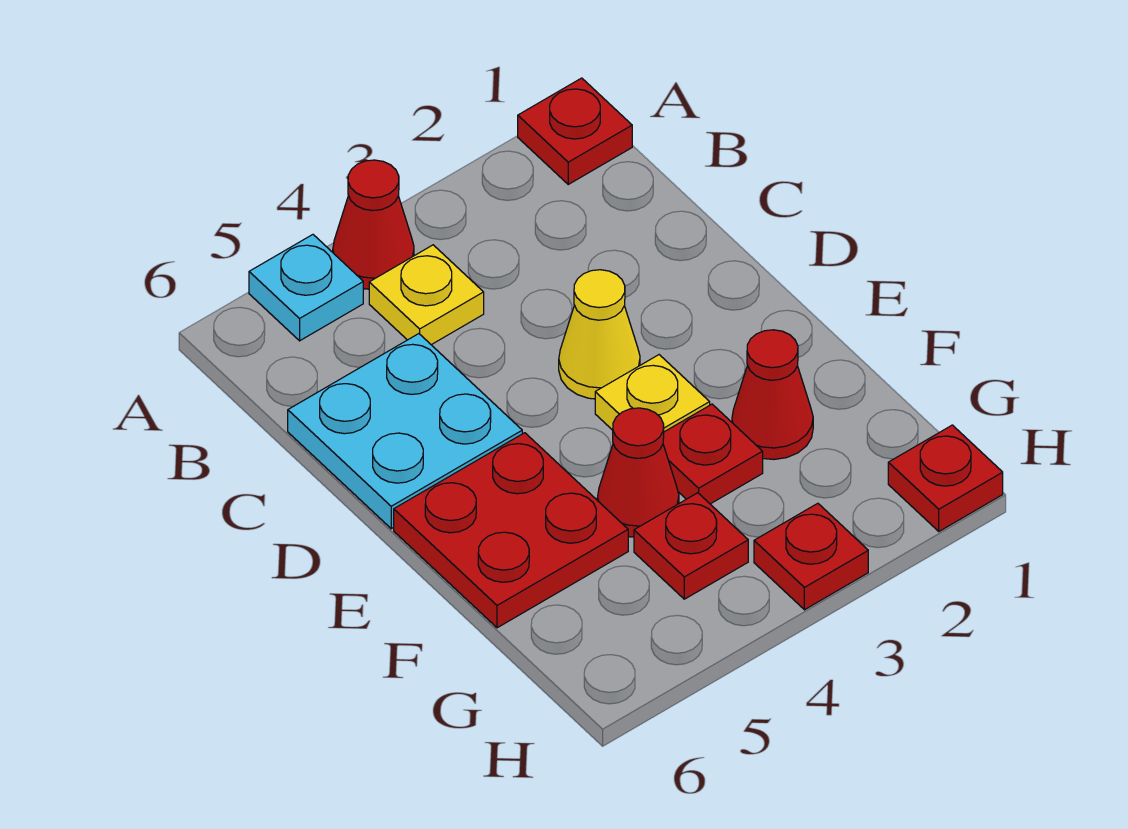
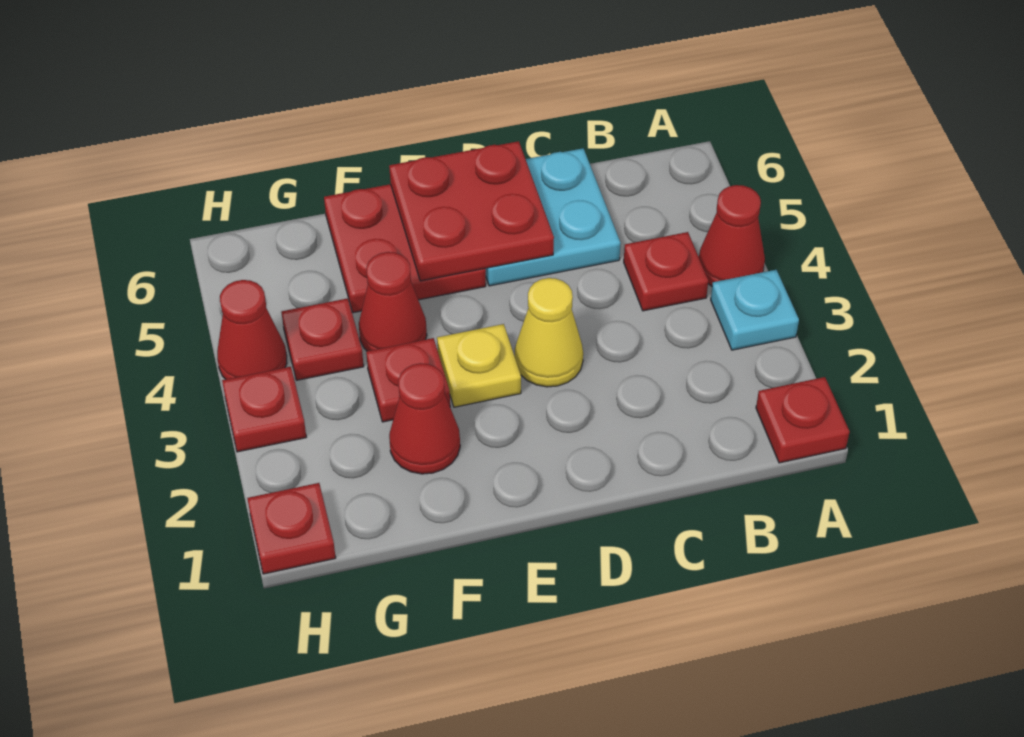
cyan 1x1 plate [249,235,363,341] -> cyan 1x1 plate moved to [711,270,799,350]
yellow 1x1 plate [369,245,484,345] -> red 1x1 plate [624,232,708,311]
none -> red 2x2 plate [389,141,554,281]
none -> red 1x1 cone [217,280,287,379]

